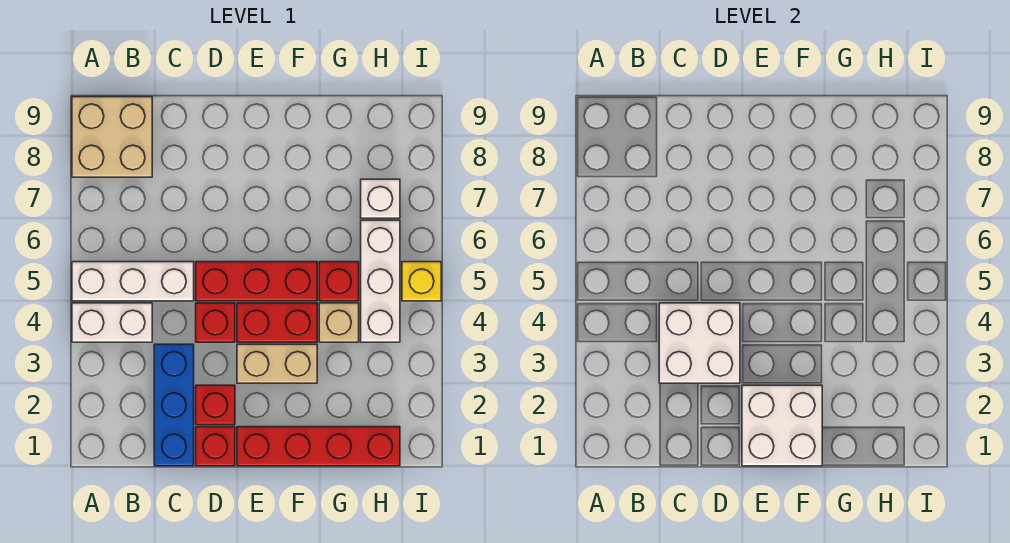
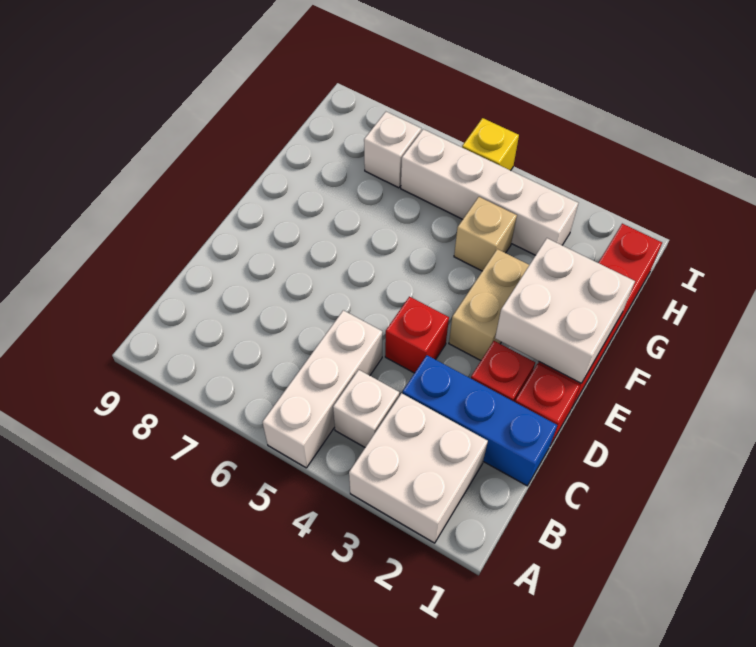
white 1x2 brick [72,303,152,342] -> white 1x1 brick [333,370,399,447]
tan 2x2 brick [72,97,152,177] -> none
white 2x2 brick [659,303,740,383] -> white 2x2 brick moved to [349,393,488,543]
red 1x3 brick [196,262,317,301] -> none
red 1x2 brick [237,303,317,342] -> none
red 1x1 brick [319,262,359,301] -> none
white 1x3 brick [361,220,400,342] -> white 1x4 brick [401,129,578,255]

